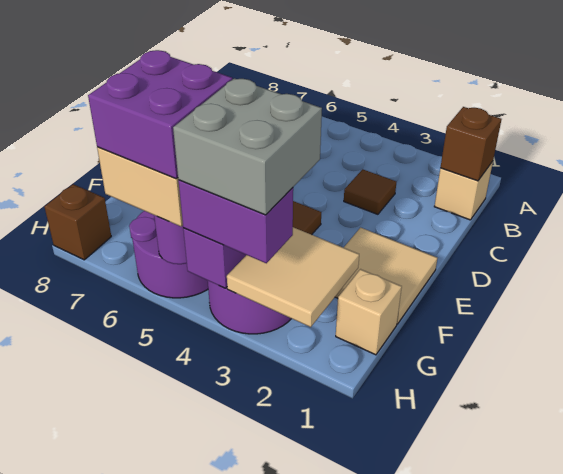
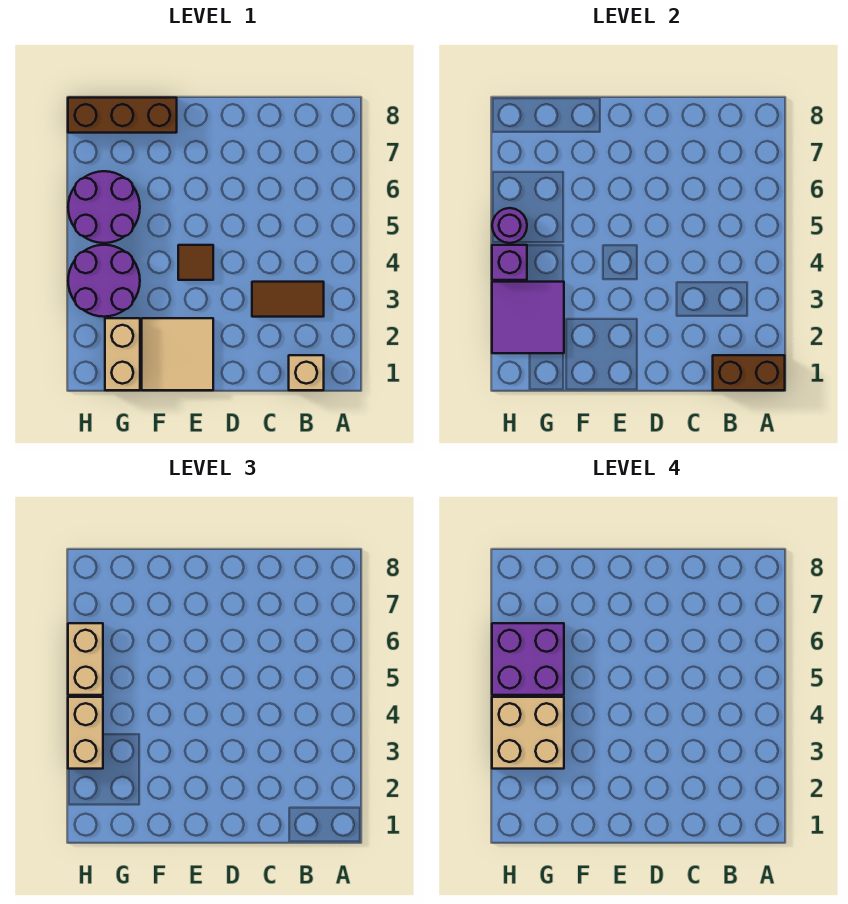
brown 1x1 brick [440,107,502,181] -> brown 1x2 brick [713,355,785,390]
brown 1x1 tile [344,169,396,214] -> brown 1x2 tile [252,282,324,317]
tan 1x1 brick [336,269,402,355] -> tan 1x2 brick [105,318,140,390]
tan 2x2 tile [227,227,359,327] -> purple 2x2 tile [492,282,564,353]
grey 2x2 brick [173,78,322,215] -> tan 2x2 brick [492,697,564,769]
purple 1x2 brick [178,180,293,263] -> tan 1x2 brick [68,697,103,769]
brown 1x1 brick [45,184,111,260] -> brown 1x3 brick [68,98,177,133]

